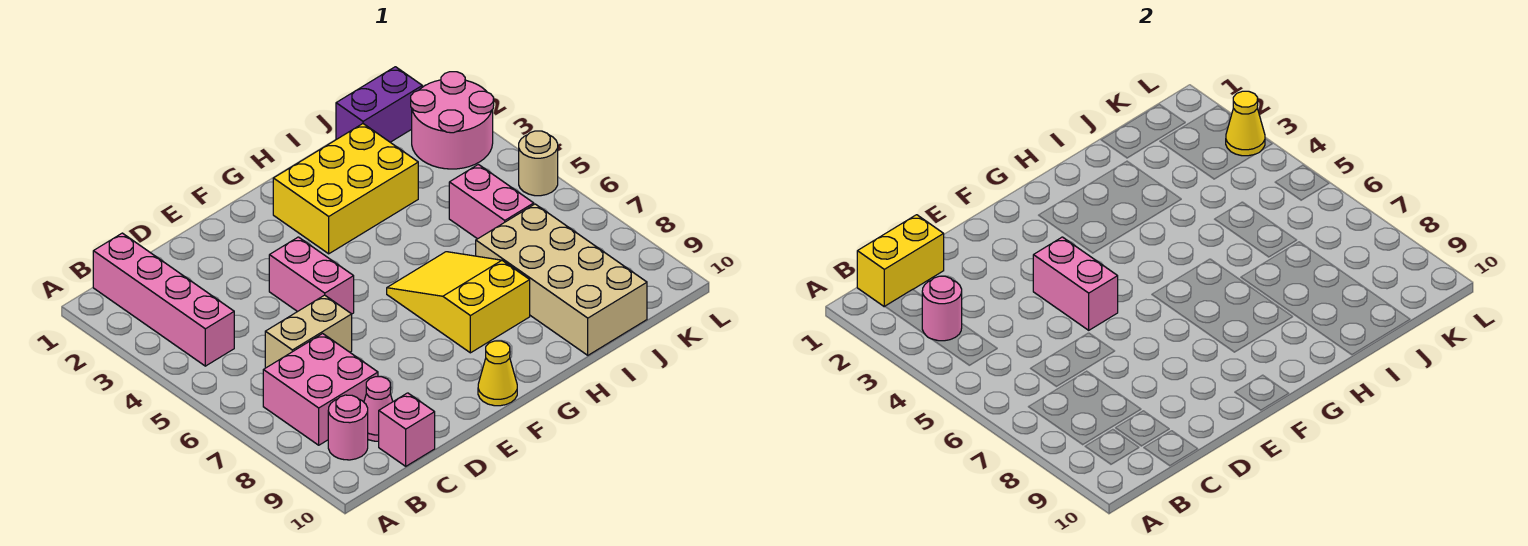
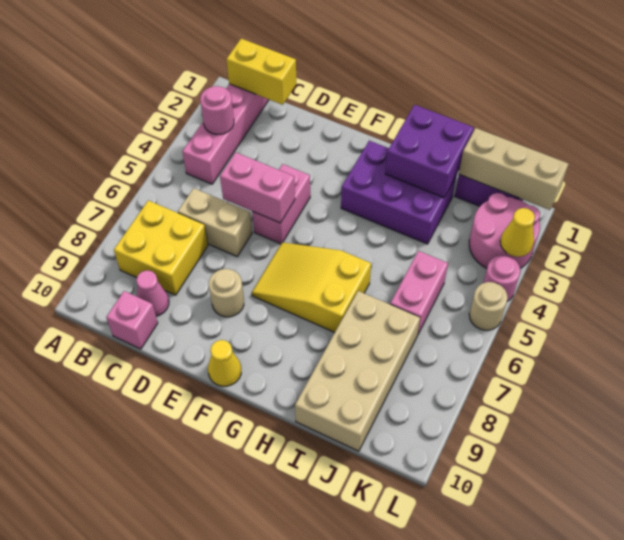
pink 2x2 brick [263,334,378,445] -> yellow 2x2 brick [114,200,208,295]
pink 1x1 round brick [328,395,368,460] -> pink 1x1 round brick moved to [483,255,520,301]
pink 1x2 brick [1033,237,1118,330] -> pink 1x2 brick turned to [220,153,295,223]
none -> tan 1x1 round brick [209,269,244,317]
yellow 2x3 brick [273,124,418,254] -> purple 2x3 brick [341,141,456,244]
yellow 2x3 slope [387,252,530,353] -> yellow 2x3 slope turned to [252,242,371,332]
none -> purple 2x2 brick [386,105,474,198]
none -> tan 1x3 brick [459,128,569,210]

